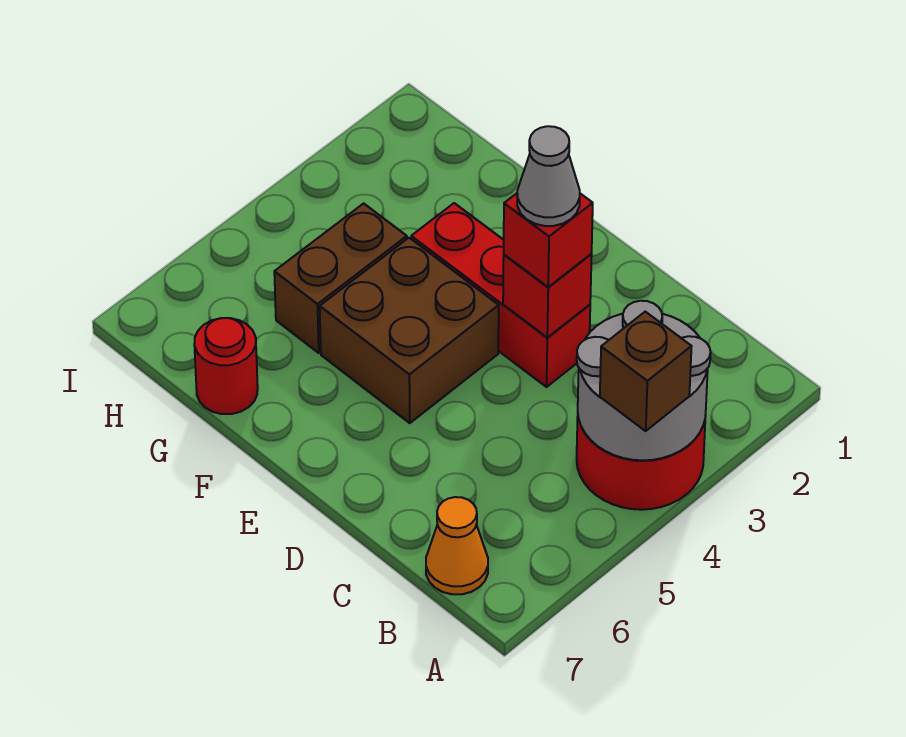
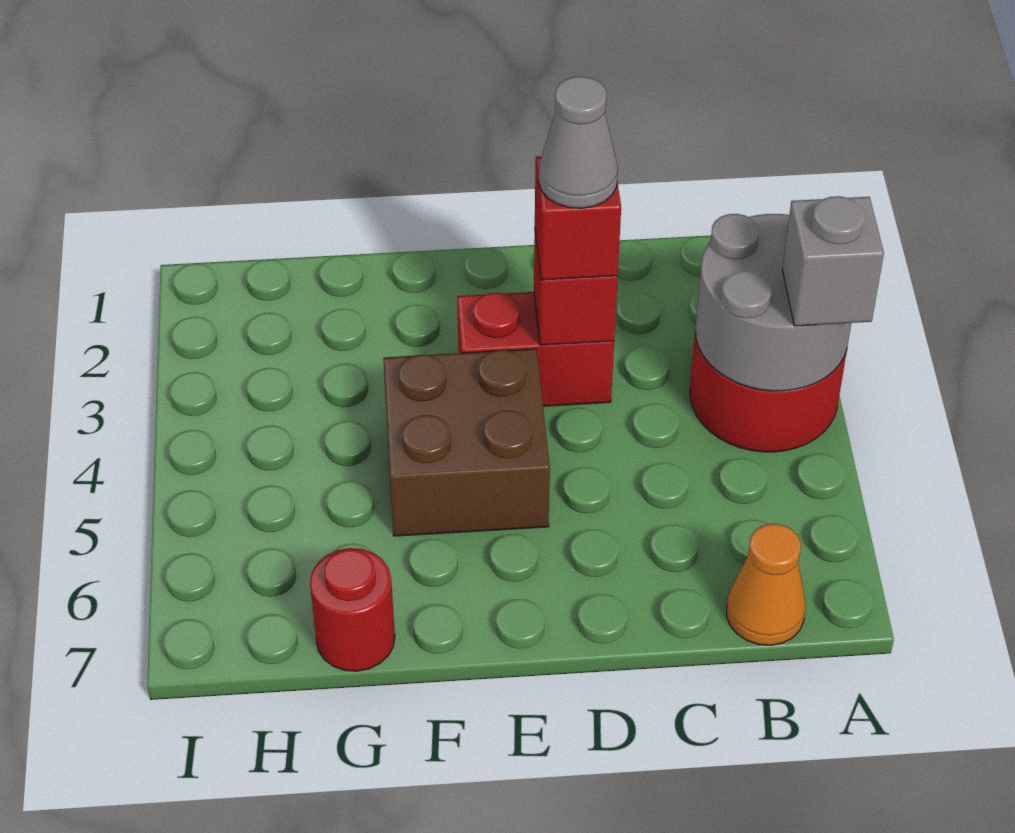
brown 1x1 brick [600,312,692,431] -> grey 1x1 brick [782,196,884,326]
red 1x3 brick [411,203,590,387] -> red 1x2 brick [457,292,614,406]
brown 1x2 brick [274,203,407,353] -> none

